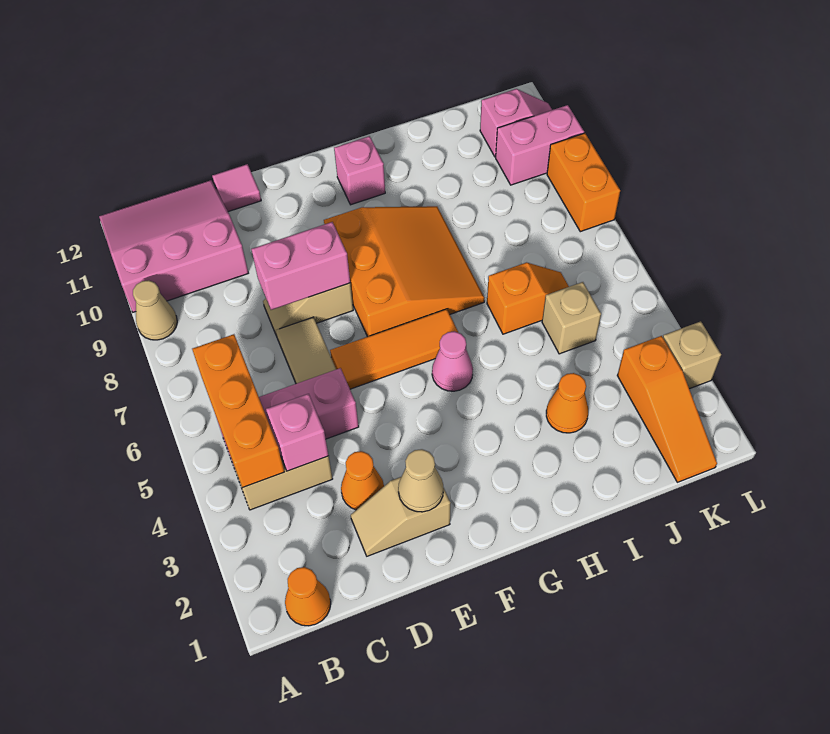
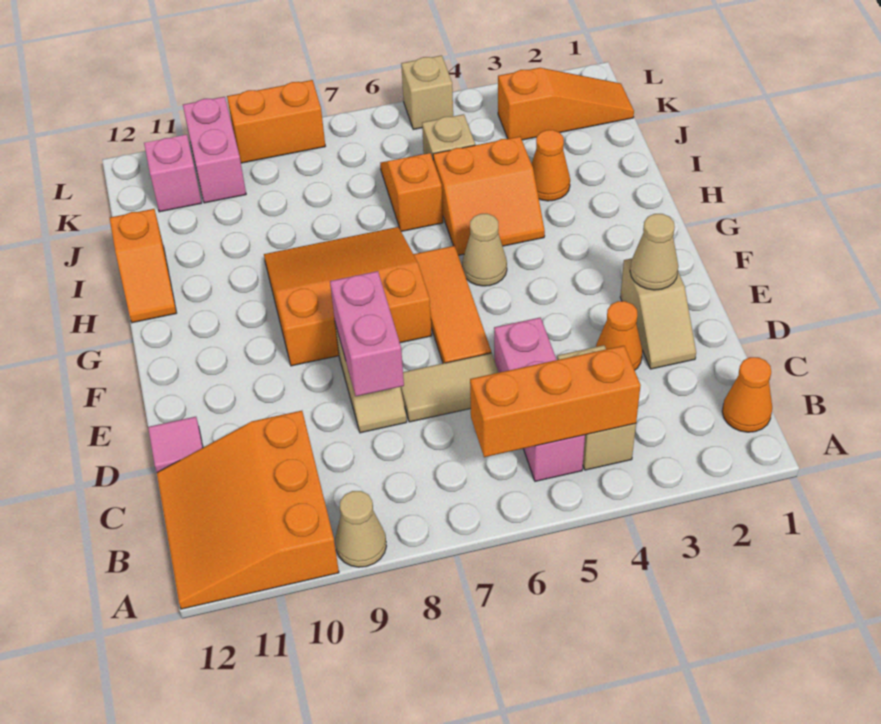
pink 3x3 slope [99,180,248,312] -> orange 3x3 slope [157,411,339,609]
pink 1x1 brick [266,394,329,471] -> none
pink 1x1 cone [432,331,473,391] -> tan 1x1 cone [462,214,507,286]
pink 1x1 brick [334,136,385,205] -> none
none -> orange 2x2 slope [433,137,545,255]
none -> orange 1x2 slope [110,209,176,323]
tan 1x1 brick [663,321,721,389] -> tan 1x1 brick moved to [401,55,453,130]

